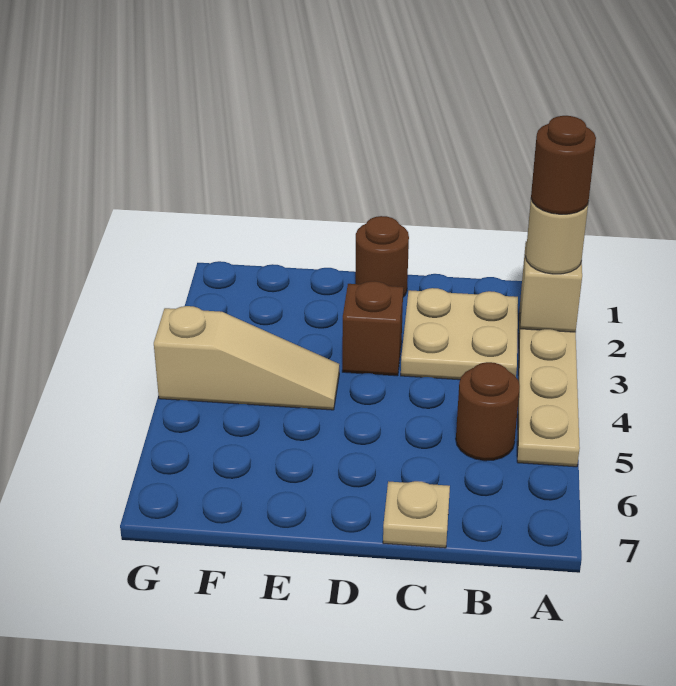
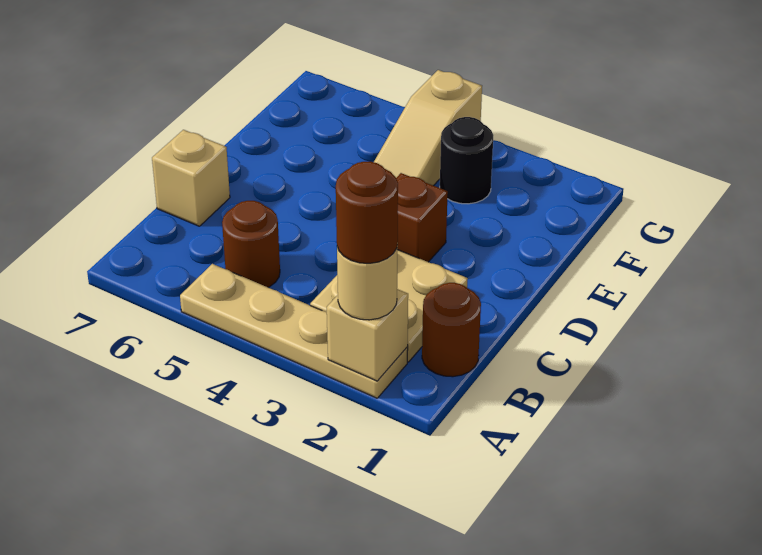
tan 1x1 plate [383,481,450,548] -> tan 1x1 brick [152,130,230,226]
brown 1x1 round brick [355,216,409,297] -> brown 1x1 round brick moved to [422,283,481,377]
none -> black 1x1 round brick [440,117,493,204]

